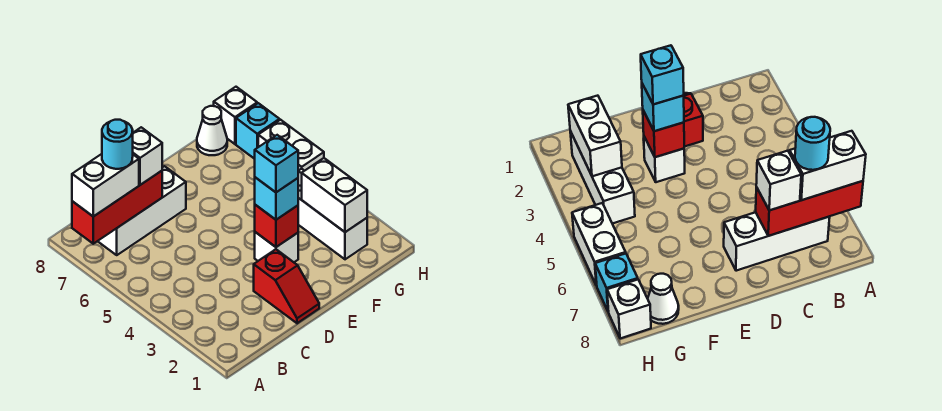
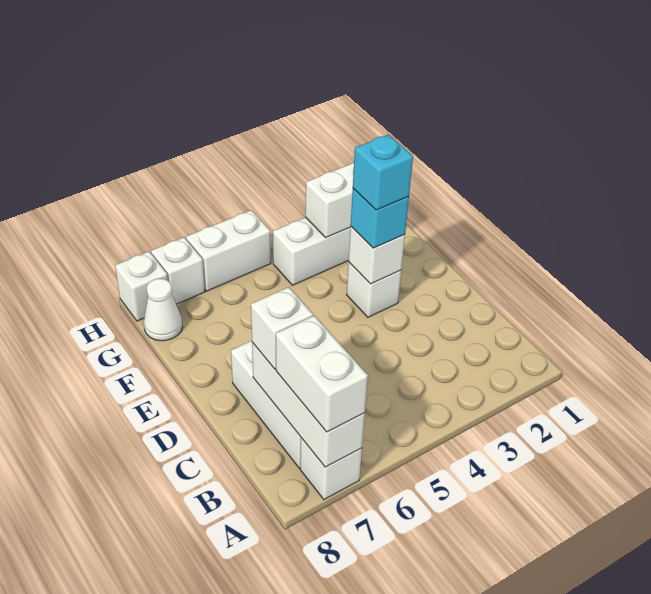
none -> white 1x1 brick [300,438,362,499]
red 1x3 brick [72,171,162,244] -> white 1x3 brick [252,342,365,467]
cyan 1x1 round brick [102,120,133,169] -> none
red 1x2 slope [254,249,319,323] -> none
red 1x1 brick [255,205,298,247] -> white 1x1 brick [349,227,405,284]
cyan 1x1 brick [236,103,279,159] -> white 1x1 brick [151,237,205,304]

